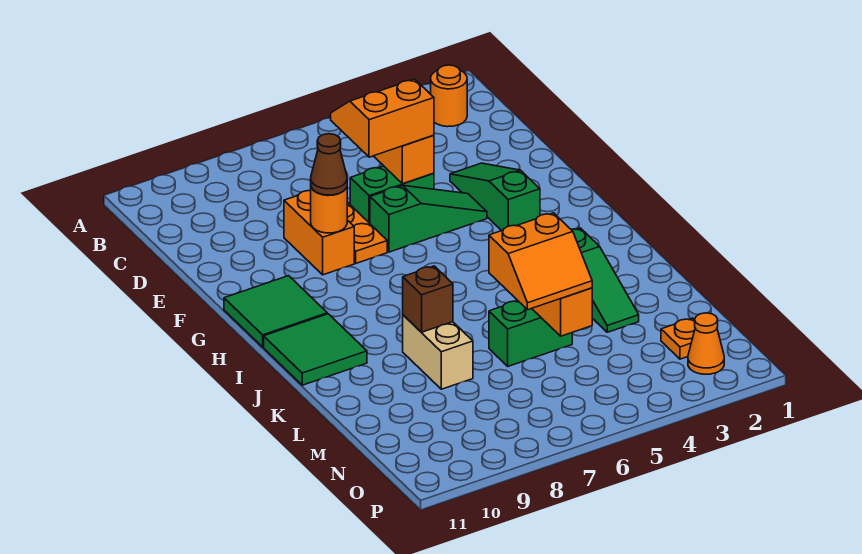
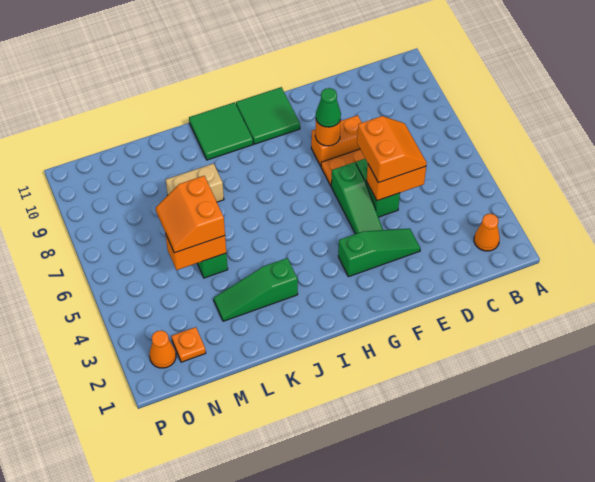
orange 1x1 round brick [431,65,467,127] -> orange 1x1 cone [474,214,500,251]
brown 1x1 cone [311,134,347,195] -> green 1x1 cone [316,88,341,127]
brown 1x1 brick [403,266,453,332] -> none

